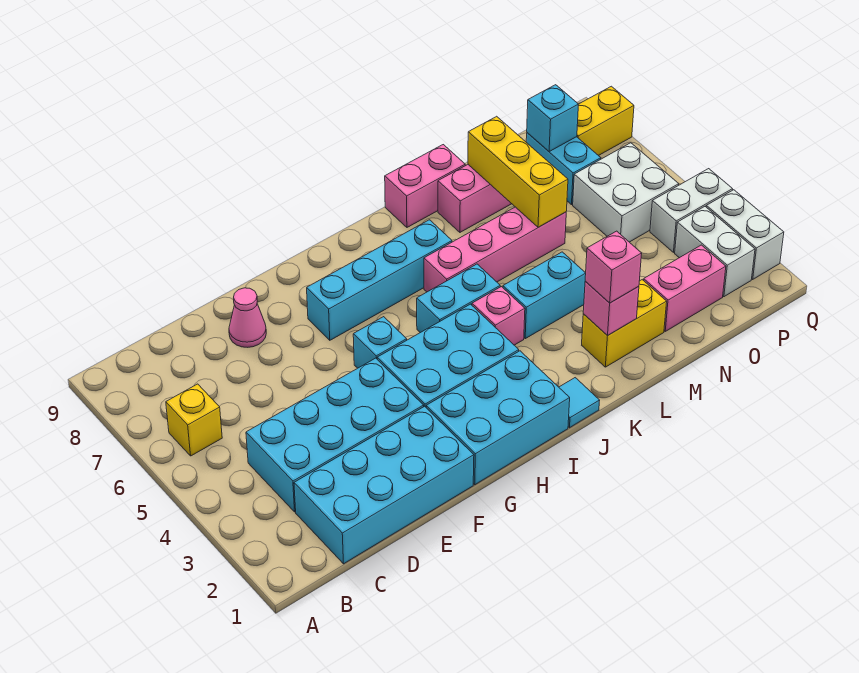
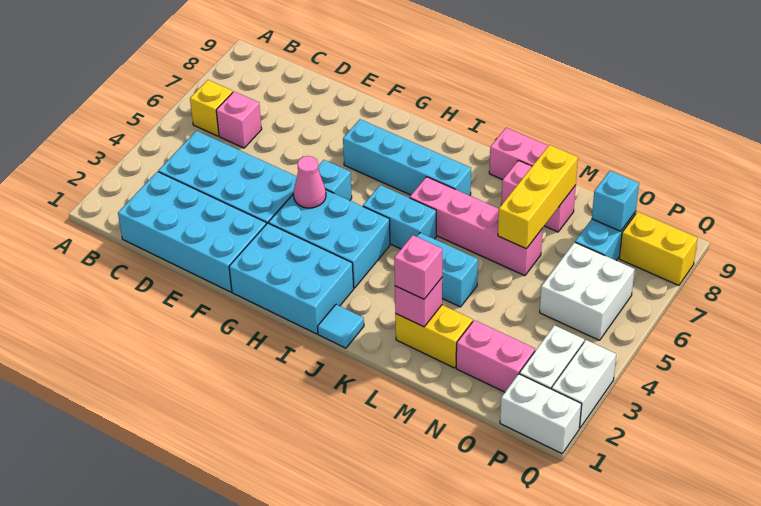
pink 1x1 cone [229,288,266,347] -> pink 1x1 cone moved to [293,156,326,208]
pink 1x1 brick [472,287,525,345] -> pink 1x1 brick moved to [216,92,262,148]
white 1x2 brick [650,169,733,252] -> white 1x2 brick moved to [500,374,582,453]

